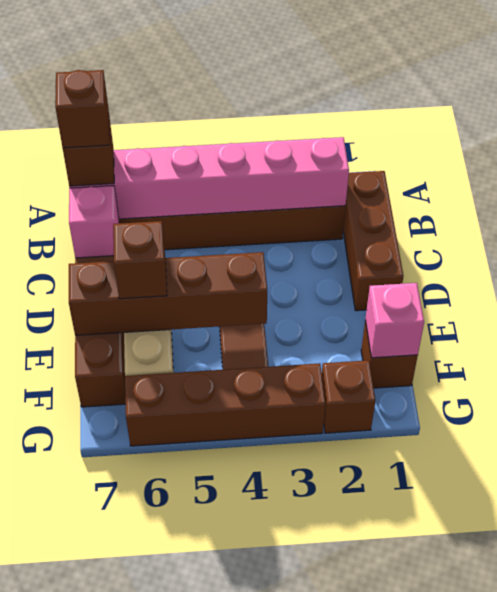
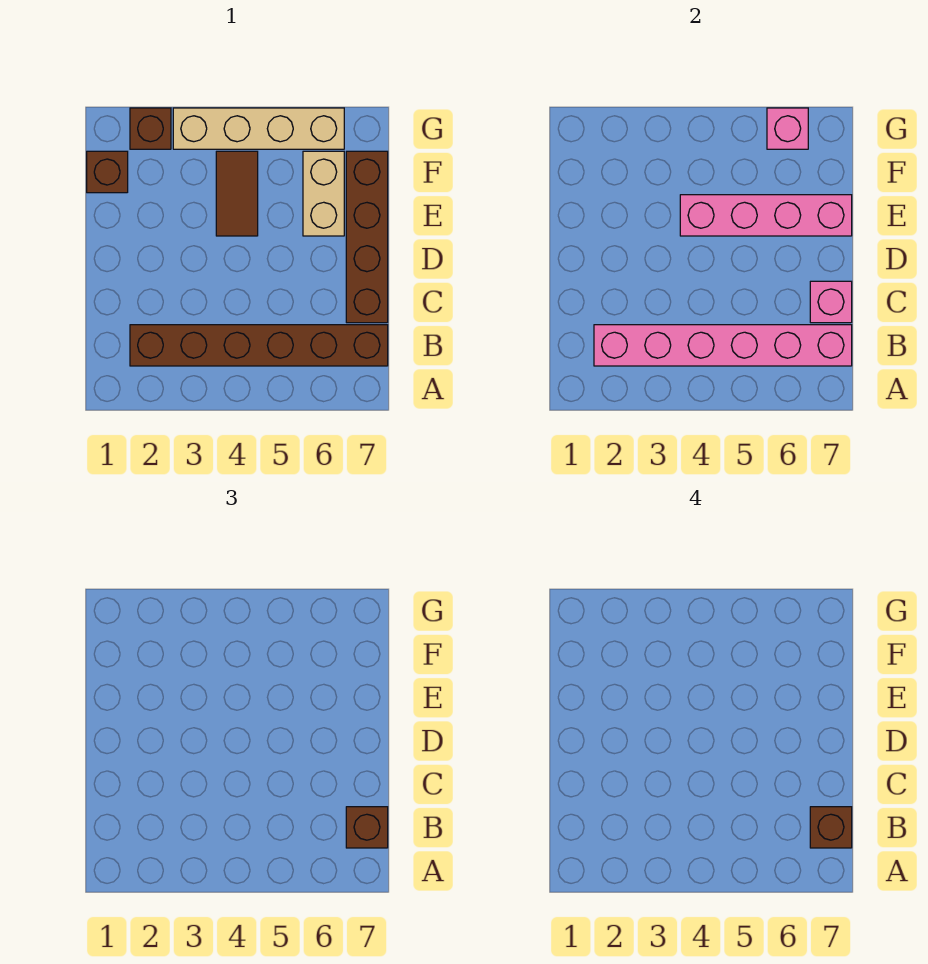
brown 1x3 brick [343,171,403,311] -> none
brown 1x4 brick [69,252,267,335] -> pink 1x4 brick [680,195,852,236]
brown 1x1 brick [113,221,167,299] -> none
pink 1x1 brick [365,283,424,358] -> pink 1x1 brick moved to [767,108,808,149]
brown 1x4 brick [125,363,325,446] -> tan 1x4 brick [173,108,344,149]

